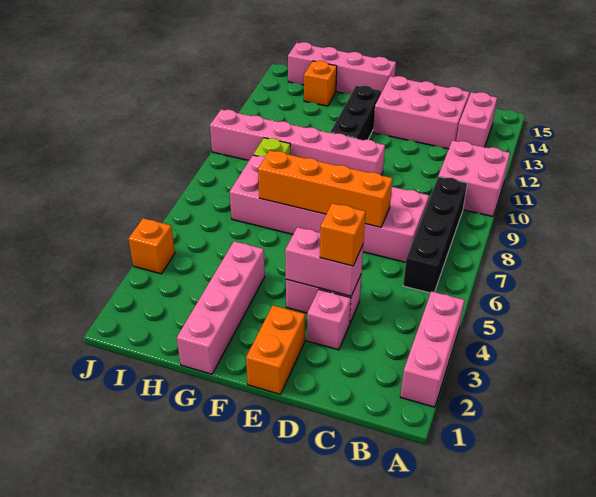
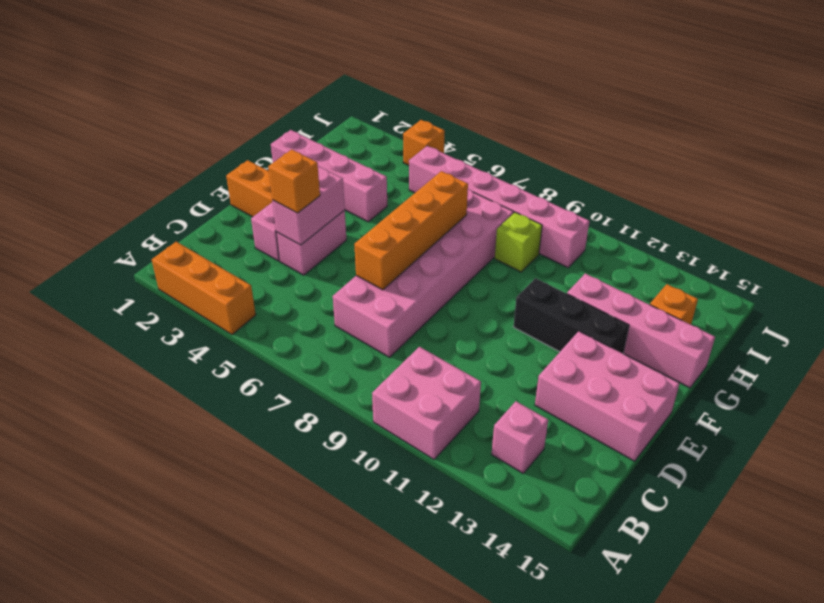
pink 1x3 brick [400,291,464,407] -> orange 1x3 brick [152,242,256,334]
black 1x4 brick [403,176,467,293] -> none
pink 1x2 brick [456,92,497,147] -> pink 1x1 brick [492,401,548,473]
pink 2x3 brick [373,76,470,149] -> pink 2x3 brick turned to [535,331,680,461]
pink 1x6 brick [210,109,385,175] -> pink 1x6 brick turned to [409,146,589,268]
pink 1x4 brick [288,42,396,94] -> pink 1x4 brick turned to [567,273,715,388]

